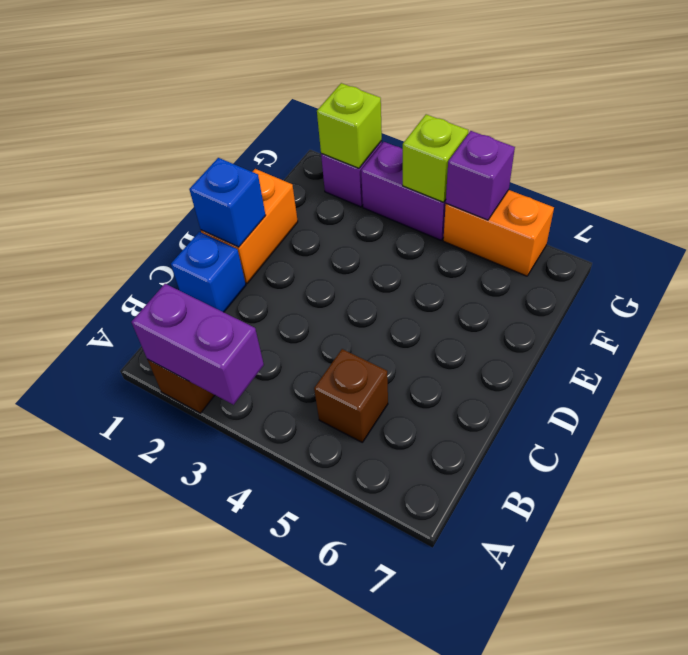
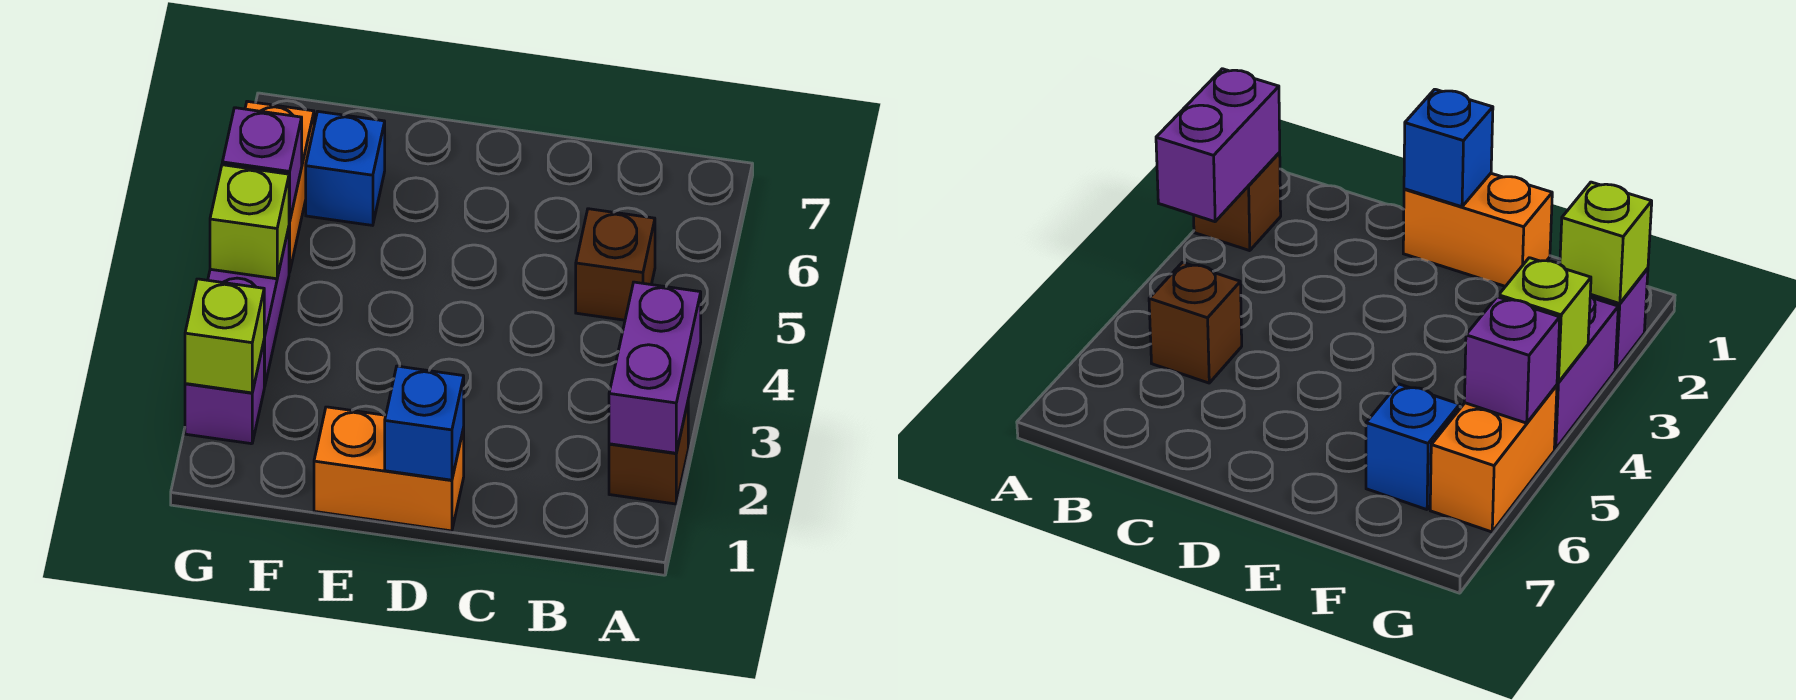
blue 1x1 brick [171,232,246,312] -> blue 1x1 brick moved to [306,112,385,225]

